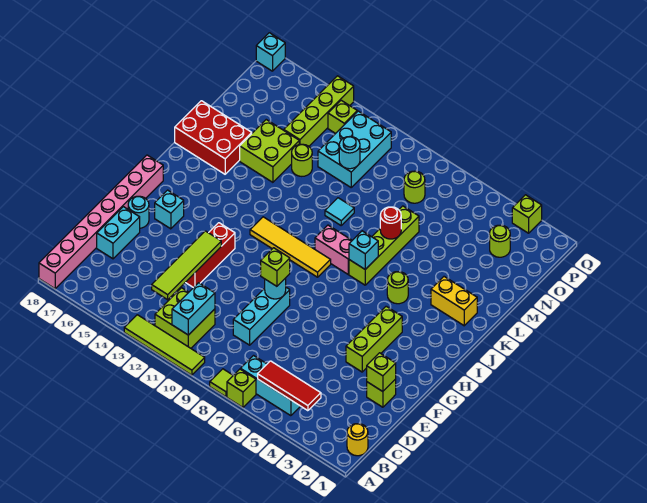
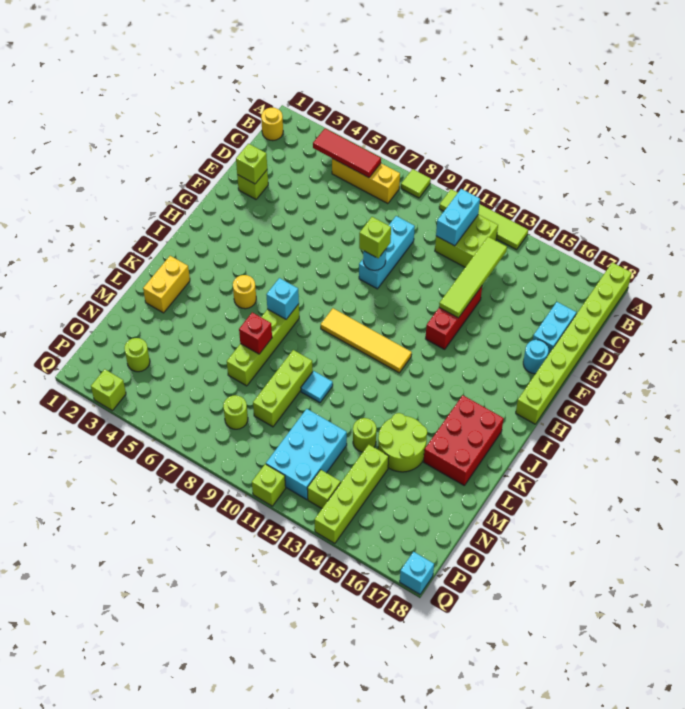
lime 1x1 brick [227,369,256,407] -> lime 1x1 brick moved to [252,464,286,506]
pink 1x8 brick [39,155,163,289] -> lime 1x8 brick [516,262,632,424]
cyan 1x3 brick [240,356,300,416] -> yellow 1x3 brick [332,159,400,204]
lime 1x3 brick [346,306,402,372] -> lime 1x3 brick moved to [253,350,313,427]
cyan 1x1 brick [155,190,184,229] -> none
lime 1x1 round brick [387,272,408,304] -> yellow 1x1 round brick [233,275,256,309]
pink 1x2 brick [315,225,352,274] -> none
yellow 1x2 brick [431,277,477,326] -> yellow 1x2 brick turned to [143,256,190,313]
red 2x3 brick [175,101,252,174] -> red 2x3 brick turned to [424,395,504,485]
red 1x1 round brick [380,207,401,239] -> red 1x1 brick [239,312,272,354]
lime 2x2 brick [240,120,299,182] -> lime 2x2 round brick [378,413,427,472]
cyan 1x1 round brick [339,137,360,169] -> none

